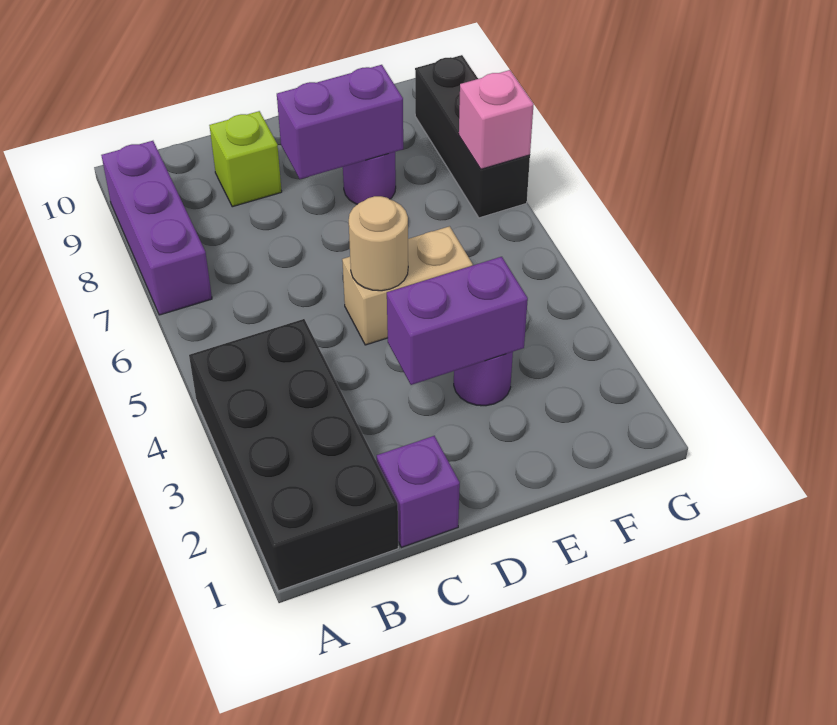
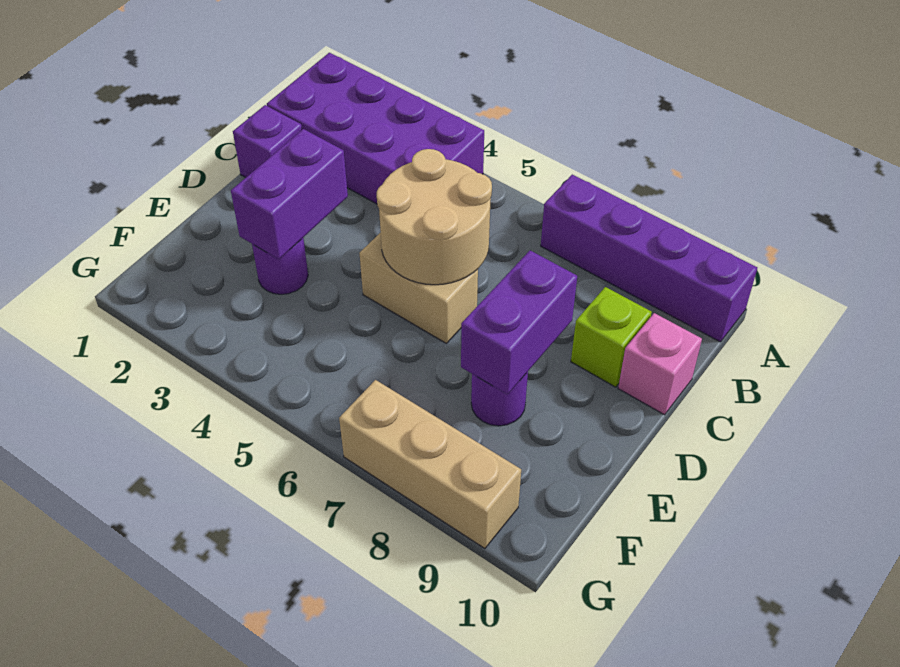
black 2x4 brick [189,319,398,591] -> purple 2x4 brick [267,53,484,204]
purple 1x3 brick [101,141,212,315] -> purple 1x4 brick [541,175,757,342]
tan 1x2 brick [342,226,473,345] -> tan 1x2 brick turned to [360,233,478,343]
tan 1x1 round brick [349,196,408,291] -> tan 2x2 round brick [377,149,492,285]
black 1x3 brick [415,55,530,218] -> tan 1x3 brick [339,380,521,549]
pink 1x1 brick [459,70,534,169] -> pink 1x1 brick moved to [618,313,702,415]

